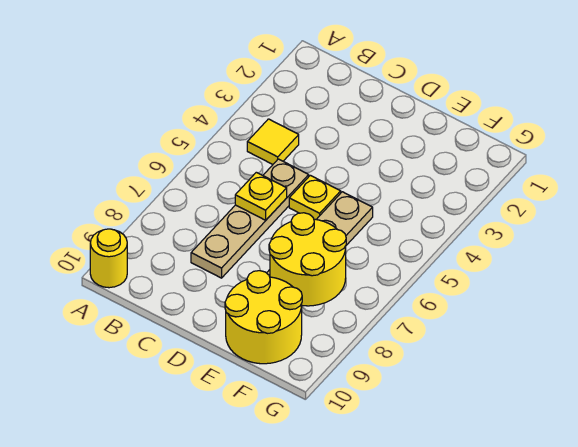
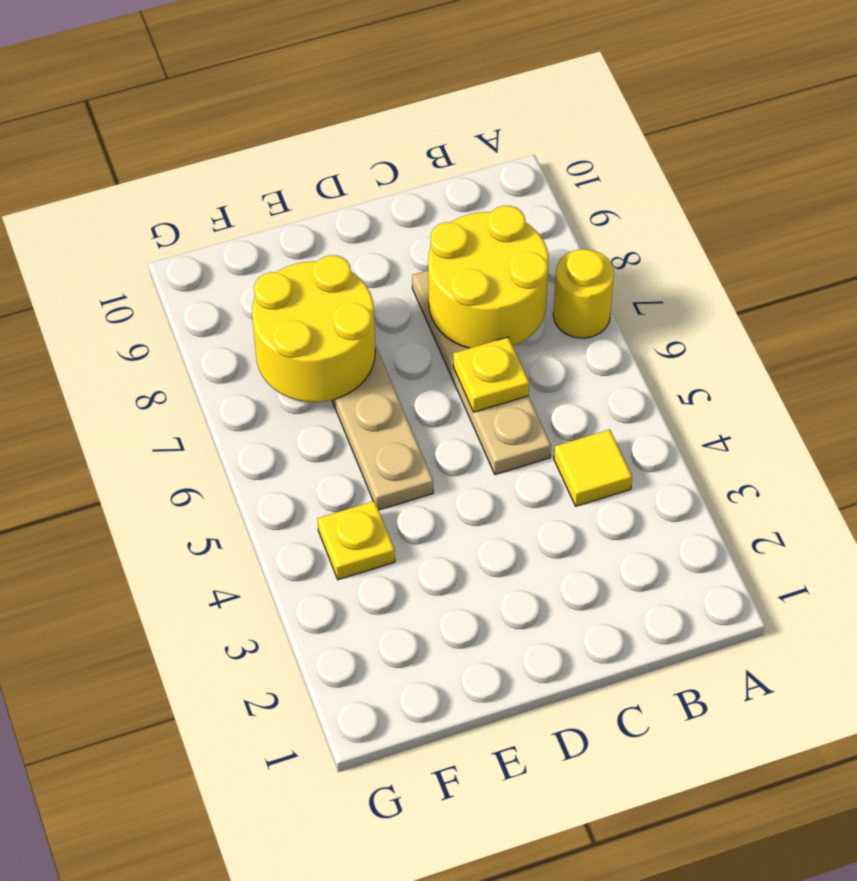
yellow 1x1 round brick [90,229,127,288] -> yellow 1x1 round brick moved to [553,249,614,338]
yellow 1x1 plate [289,175,341,219] -> yellow 1x1 plate moved to [318,501,395,580]
yellow 2x2 round brick [225,271,302,364] -> yellow 2x2 round brick moved to [428,206,549,348]

